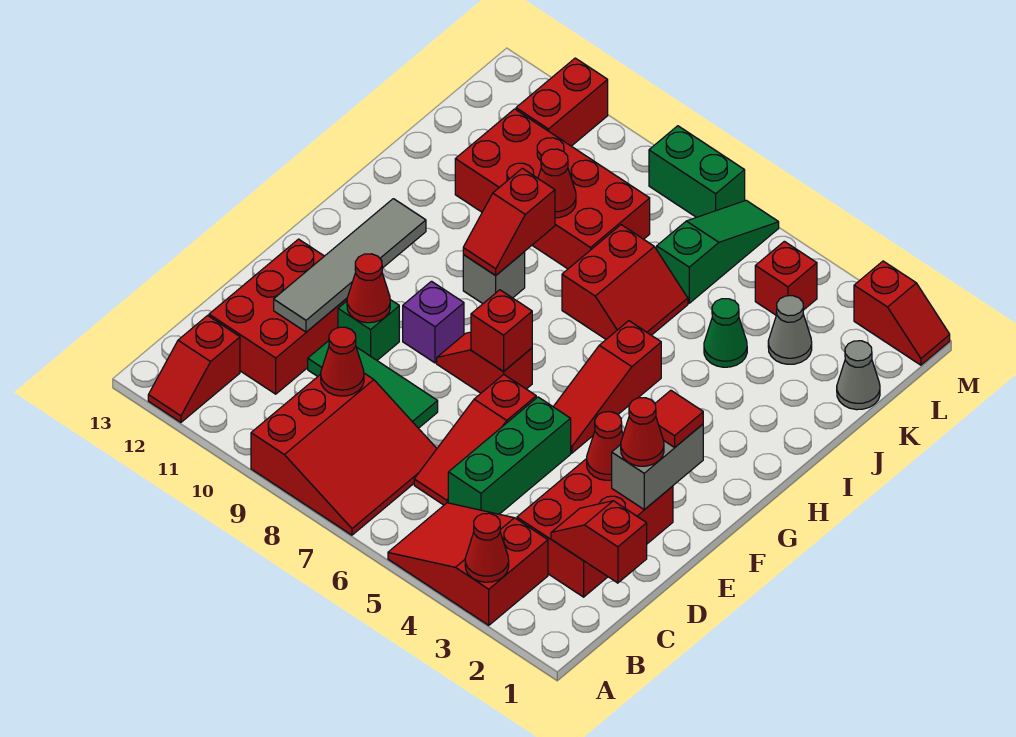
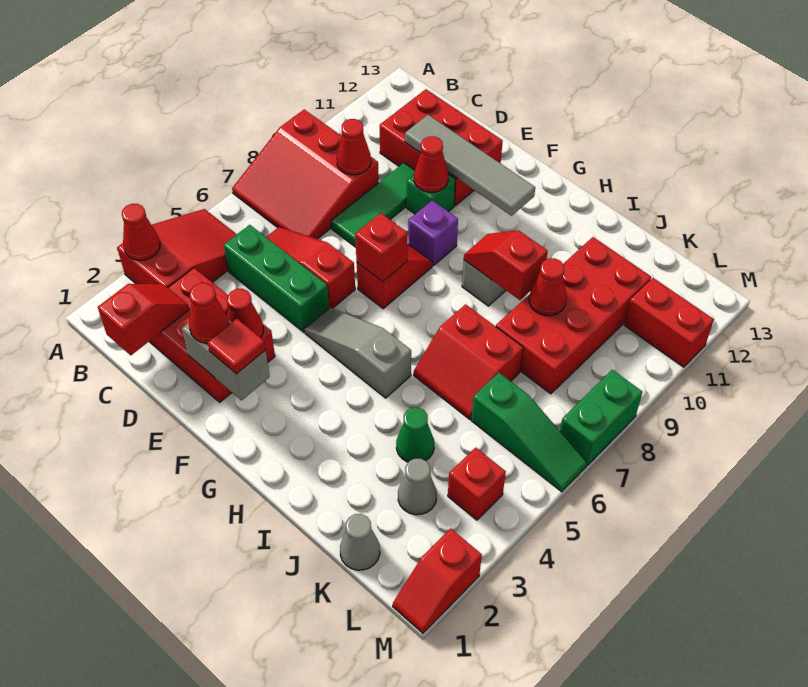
red 1x2 slope [148,316,240,422] -> none
red 1x3 slope [553,321,661,453] -> grey 1x3 slope [305,308,411,398]

